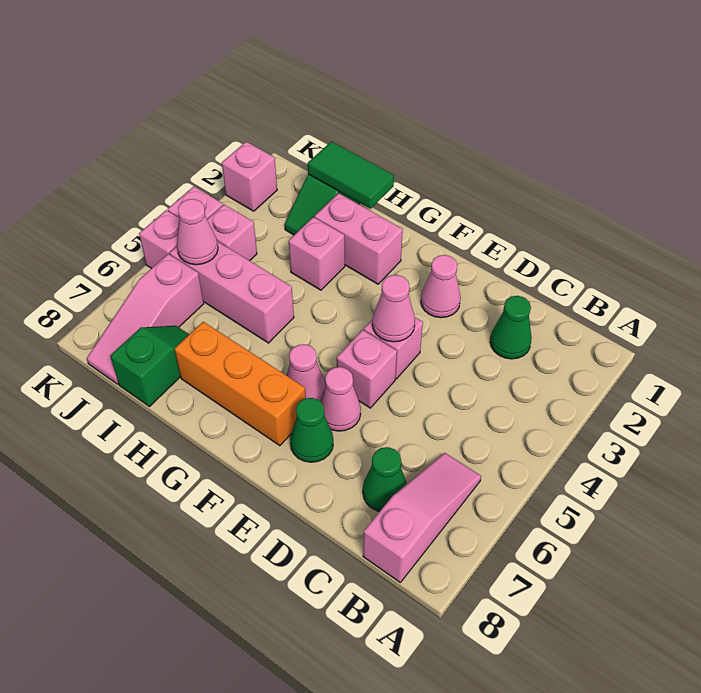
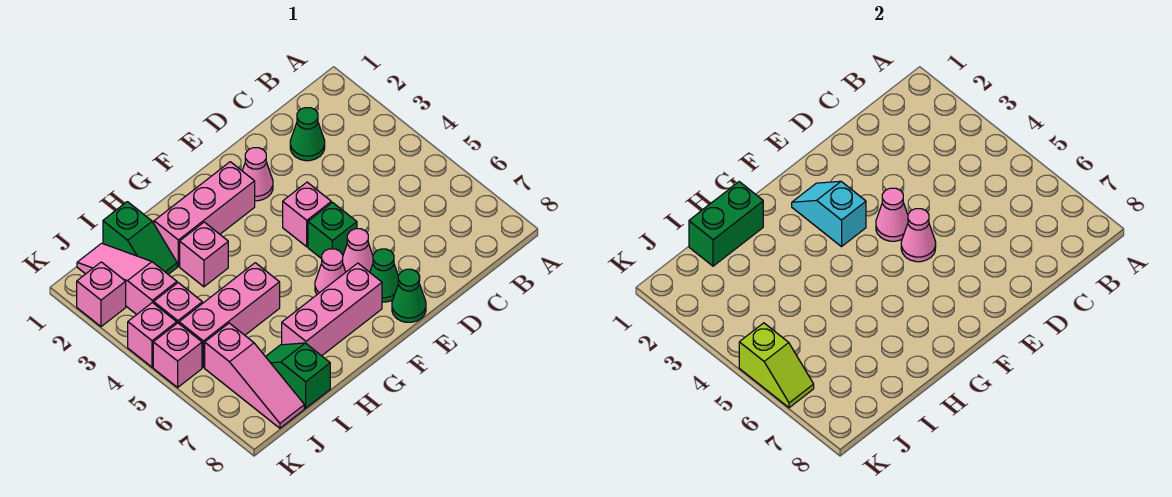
pink 1x3 slope [363,453,481,583] -> pink 1x3 slope moved to [77,243,177,315]
green 1x1 cone [363,447,407,511] -> green 1x1 cone moved to [392,269,426,322]
pink 1x1 brick [337,330,397,408] -> green 1x1 brick [308,203,357,259]
none -> cyan 1x2 slope [792,181,866,247]
orange 1x3 brick [174,322,306,446] -> pink 1x3 brick [282,263,382,356]
pink 1x2 brick [315,193,403,284] -> pink 1x3 brick [154,162,255,266]
green 1x2 tile [308,141,394,209] -> green 1x2 brick [689,182,763,266]
pink 1x1 cone [177,199,218,265] -> pink 1x1 cone moved to [901,209,936,262]
none -> lime 1x2 slope [739,323,814,408]

